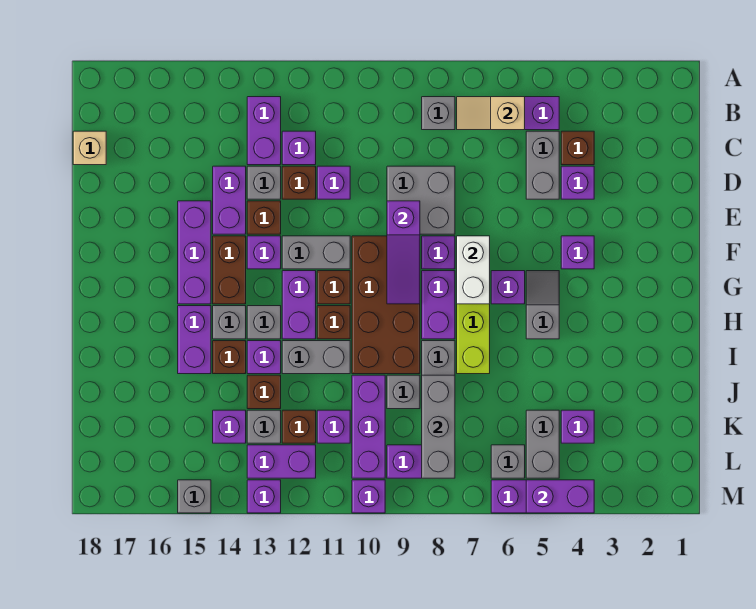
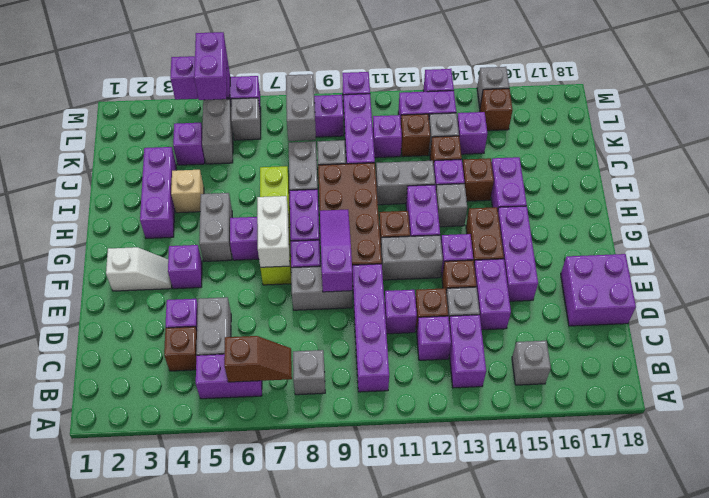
tan 1x2 slope [457,97,525,130] -> brown 1x2 slope [224,336,292,382]
none -> purple 1x4 brick [352,264,389,392]
tan 1x1 brick [73,131,106,165] -> tan 1x1 brick moved to [171,170,204,213]
grey 2x2 brick [387,166,455,234] -> grey 1x2 brick [291,266,352,310]
none -> purple 2x2 brick [561,254,636,326]
none -> white 1x2 slope [106,247,172,291]
grey 1x2 slope [526,271,559,339] -> grey 1x2 brick [199,193,232,261]
none -> purple 1x3 brick [140,147,176,238]
brown 1x1 brick [317,306,350,339] -> brown 1x1 brick moved to [480,89,513,131]
grey 1x1 brick [213,306,246,339] -> grey 1x1 brick moved to [512,341,551,385]
grey 1x3 brick [422,375,455,478] -> grey 1x2 brick [286,74,316,141]
none -> purple 1x2 brick [194,32,227,100]

